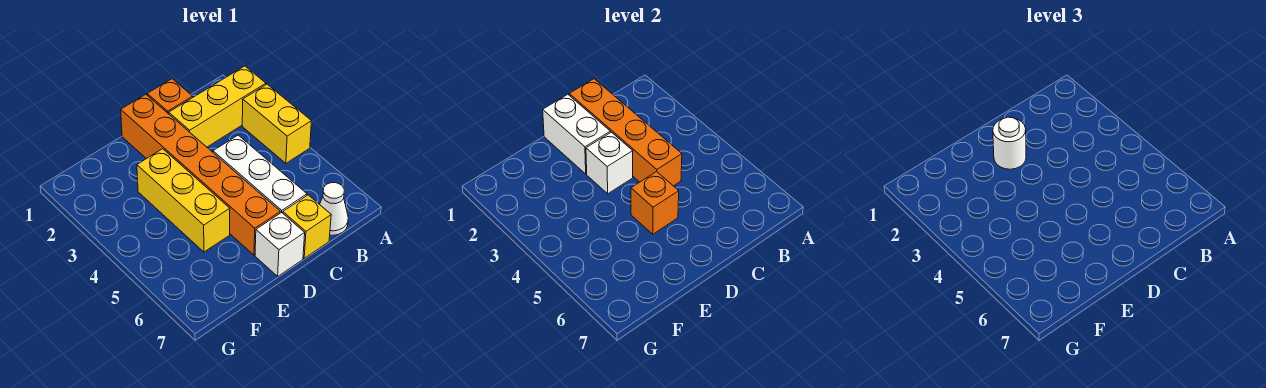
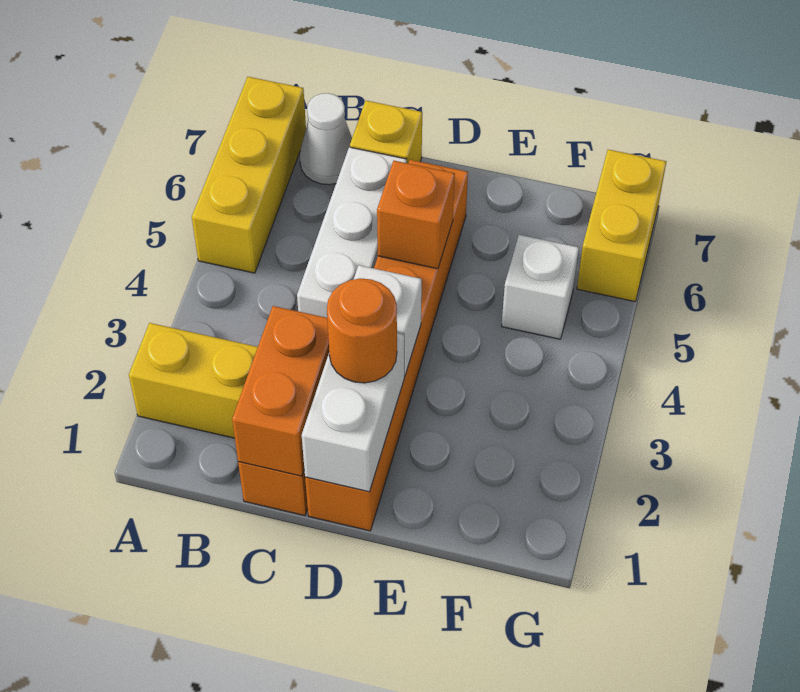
yellow 1x2 brick [242,84,311,163] -> yellow 1x2 brick moved to [577,150,666,302]
orange 1x4 brick [569,79,682,186] -> orange 1x2 brick [232,306,329,476]
white 1x1 round brick [993,117,1026,169] -> orange 1x1 round brick [327,278,397,383]
white 1x1 brick [255,212,305,276] -> white 1x1 brick moved to [502,235,579,339]
yellow 1x3 brick [137,149,230,252] -> yellow 1x3 brick moved to [192,77,306,273]

